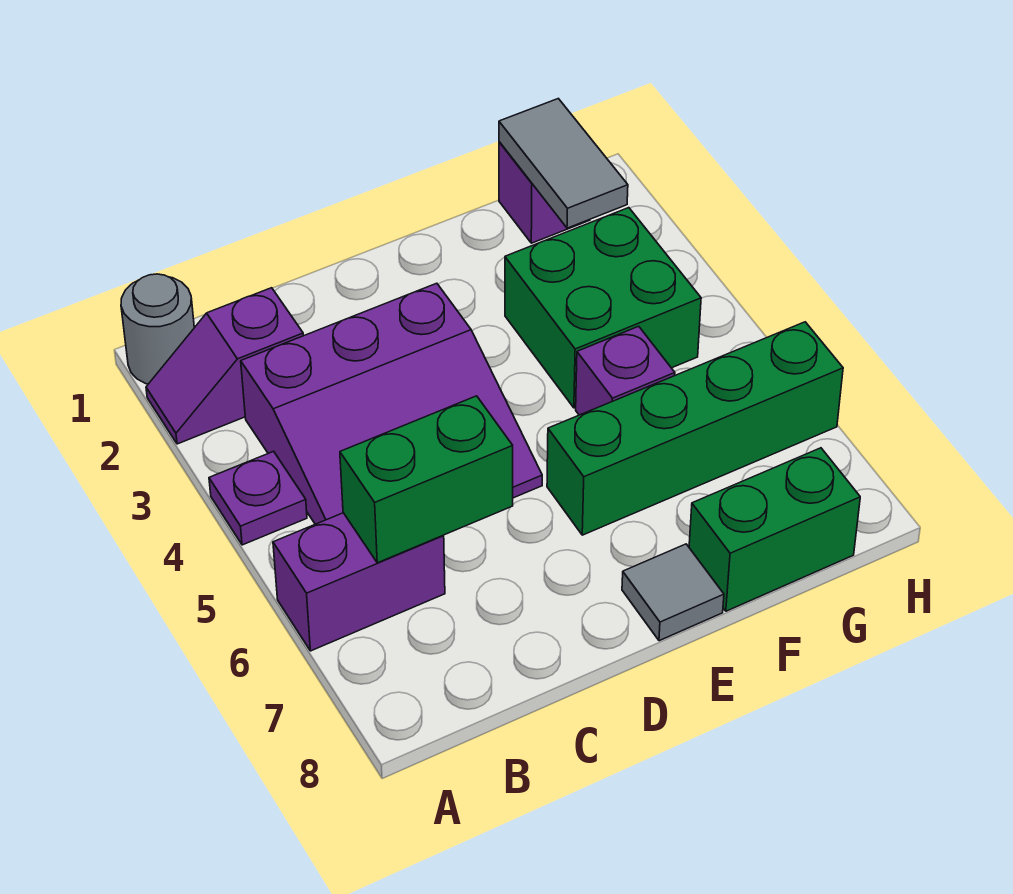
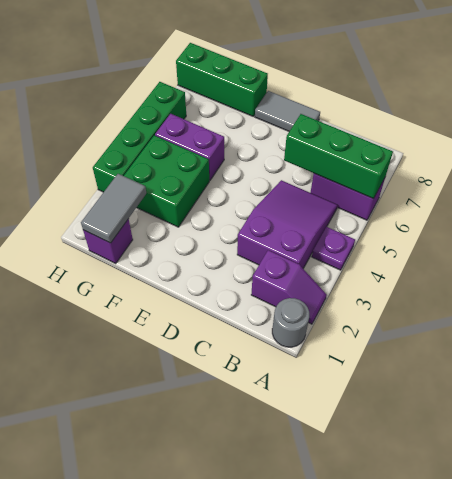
purple 3x3 slope [241,283,542,524] -> purple 2x3 slope [237,180,338,268]
green 1x2 brick [340,396,513,563] -> green 1x3 brick [284,114,393,199]
green 1x4 brick [547,322,843,535] -> green 1x4 brick turned to [93,82,186,192]
grey 1x1 tile [622,544,724,641] -> grey 1x2 tile [255,91,320,131]
purple 1x1 brick [576,326,675,415] -> purple 1x2 brick [155,114,224,180]
green 1x2 brick [689,448,860,611] -> green 1x3 brick [176,43,268,116]

